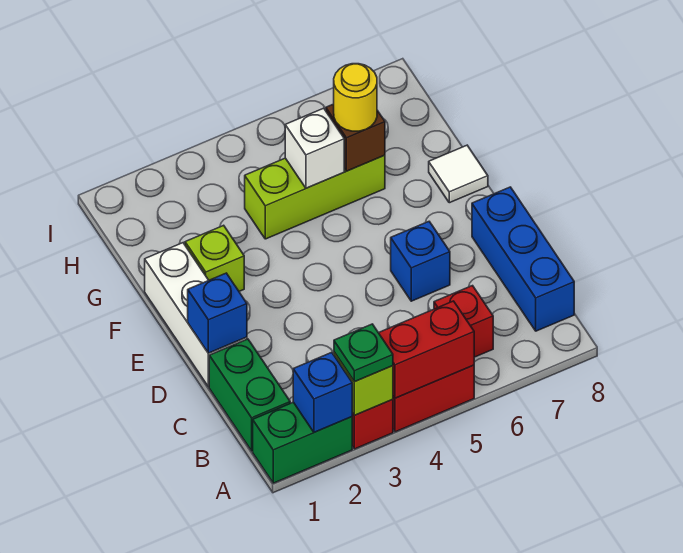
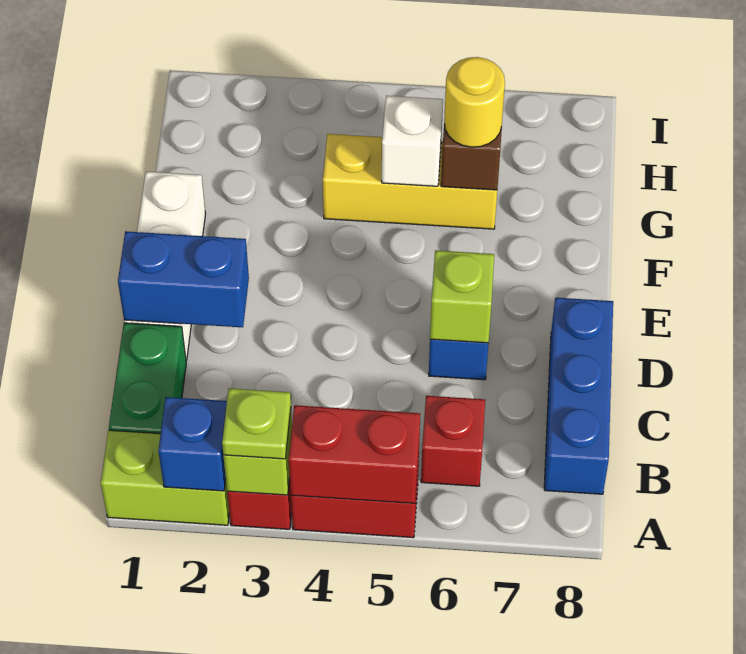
green 1x2 brick [253,402,352,483] -> lime 1x2 brick [101,430,229,525]
green 1x1 plate [334,324,393,382] -> lime 1x1 plate [222,388,291,459]
blue 1x1 brick [188,273,247,353] -> blue 1x2 brick [118,231,249,327]
lime 1x1 brick [185,225,244,291] -> lime 1x1 brick moved to [430,250,494,343]
white 1x1 tile [429,145,488,203] -> none
lime 1x3 brick [245,155,385,239] -> yellow 1x3 brick [323,134,497,229]

